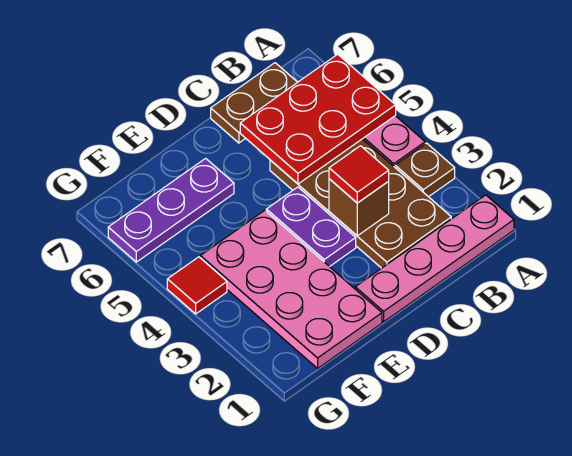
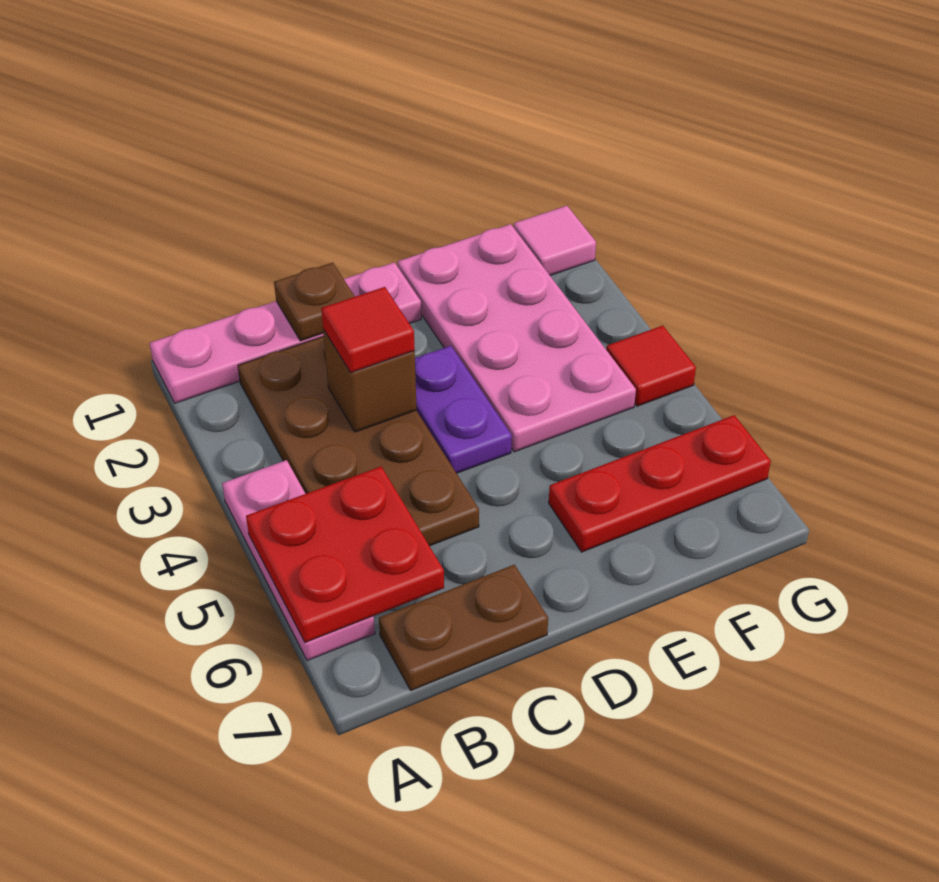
brown 1x1 plate [395,143,455,197] -> brown 1x1 plate moved to [274,263,355,341]
red 2x3 plate [240,54,396,184] -> red 2x2 plate [246,467,444,642]
purple 1x3 plate [108,158,234,262] -> red 1x3 plate [549,415,771,552]
none -> pink 1x1 tile [514,206,596,275]

